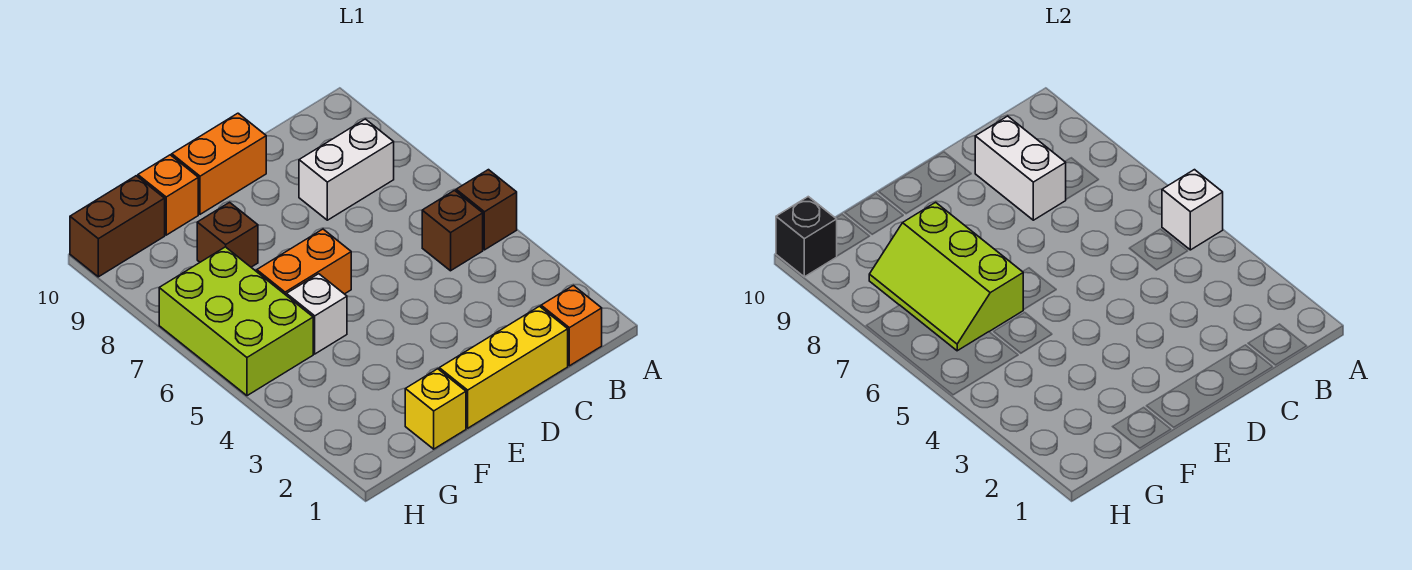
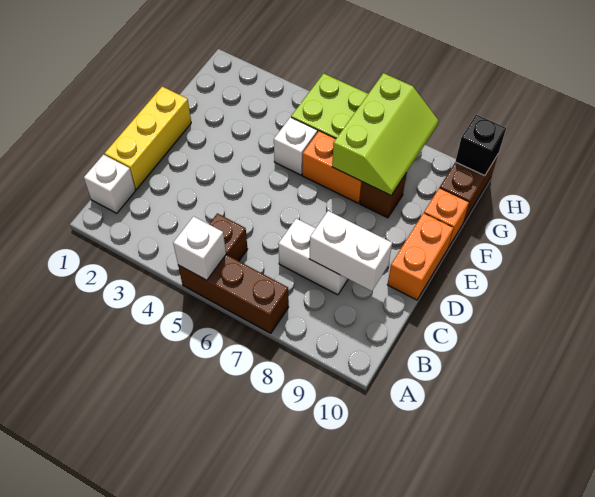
brown 1x1 brick [456,170,517,250] -> brown 1x3 brick [178,255,289,333]
orange 1x1 brick [541,286,602,366] -> white 1x1 brick [84,155,136,213]
white 1x2 brick [299,119,394,220] -> white 1x2 brick turned to [278,219,348,295]
orange 1x2 brick [257,229,351,296] -> orange 1x2 brick turned to [302,131,362,203]
yellow 1x1 brick [405,369,466,449] -> none
lime 2x3 slope [869,202,1023,351] -> lime 2x3 slope turned to [332,73,439,195]

